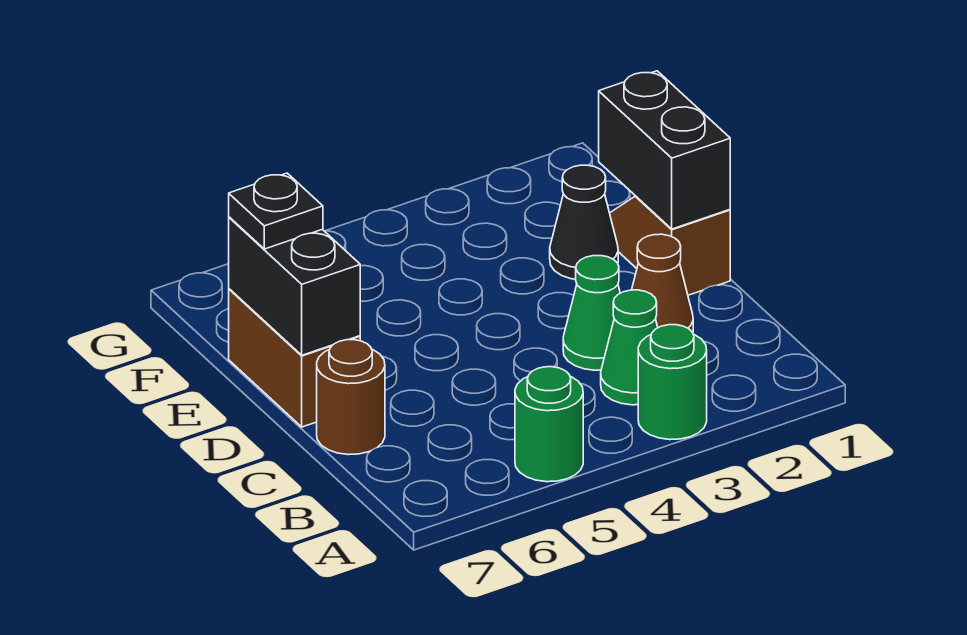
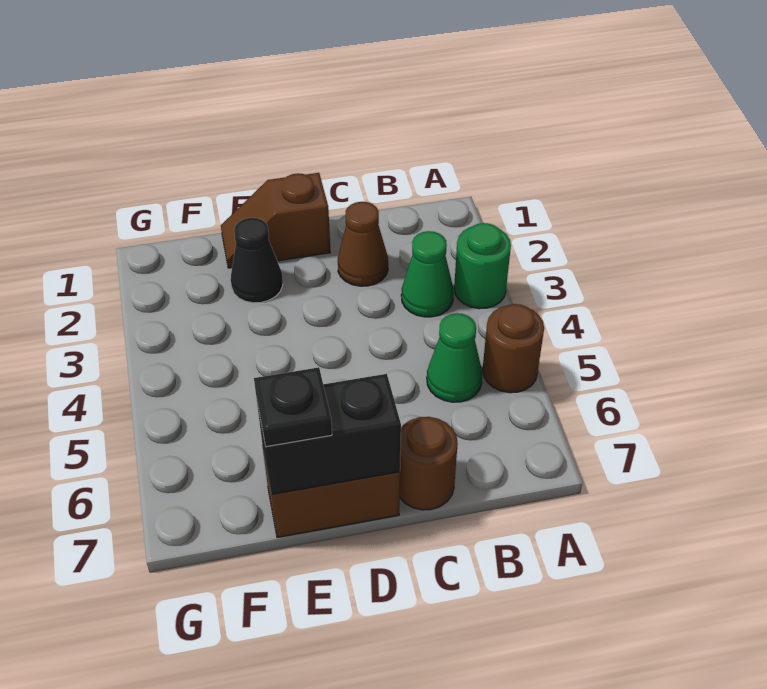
green 1x1 round brick [515,367,583,482] -> brown 1x1 round brick [483,304,544,393]
green 1x1 cone [563,256,620,370] -> green 1x1 cone moved to [427,313,482,402]
black 1x2 brick [599,71,730,229] -> none

